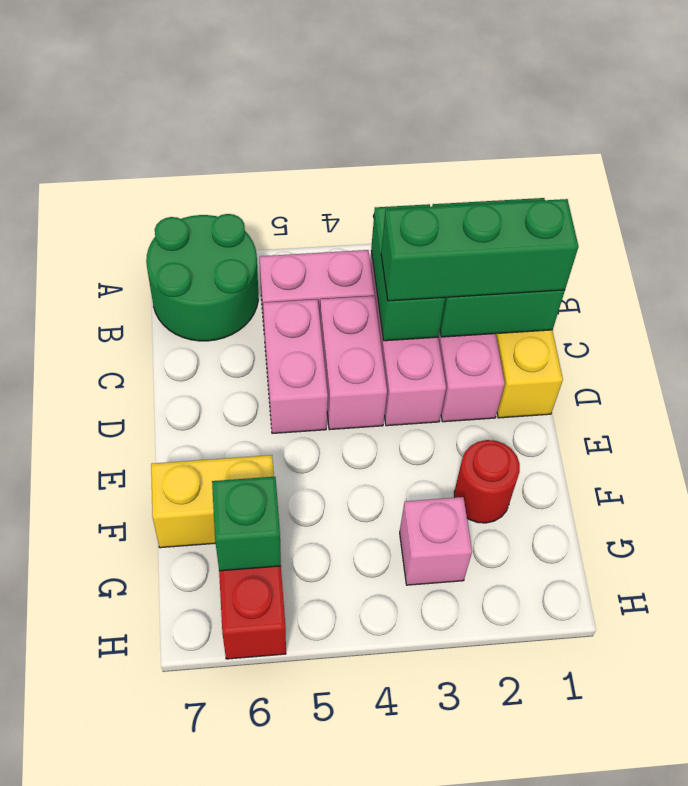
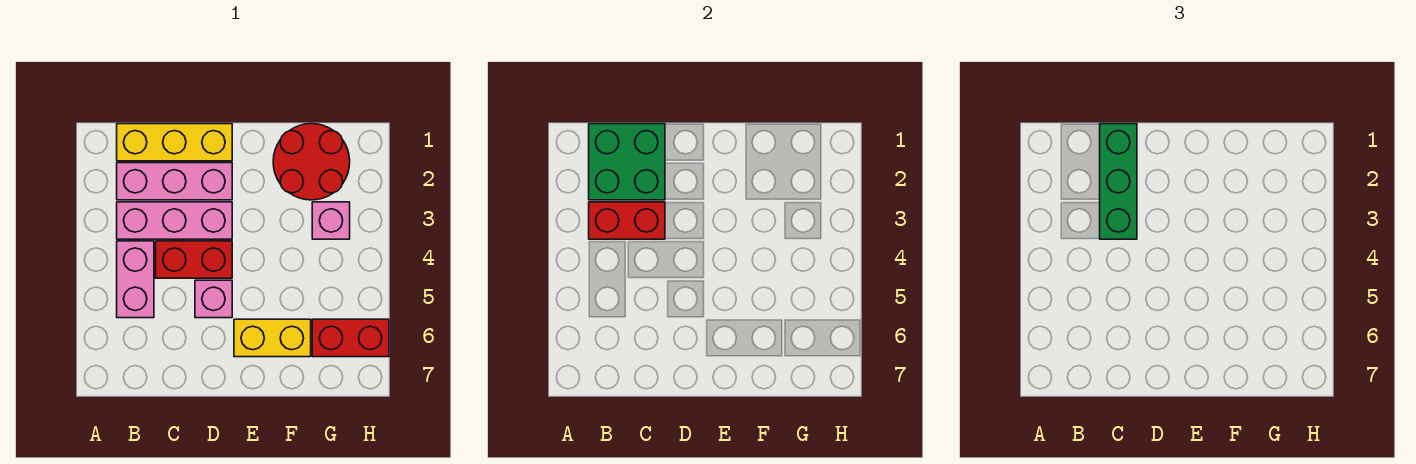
green 2x2 round brick [146,214,258,341] -> none
green 1x2 brick [371,204,445,341] -> red 1x2 brick [589,202,665,239]
pink 1x2 brick [320,296,387,430] -> red 1x2 brick [156,241,232,278]
pink 1x2 brick [263,299,328,433] -> pink 1x1 brick [195,280,232,318]
red 1x1 round brick [454,440,520,523] -> red 2x2 round brick [273,124,350,200]
yellow 1x2 brick [151,455,274,548] -> yellow 1x2 brick turned to [234,319,311,357]
green 1x1 brick [212,477,281,571] -> none

